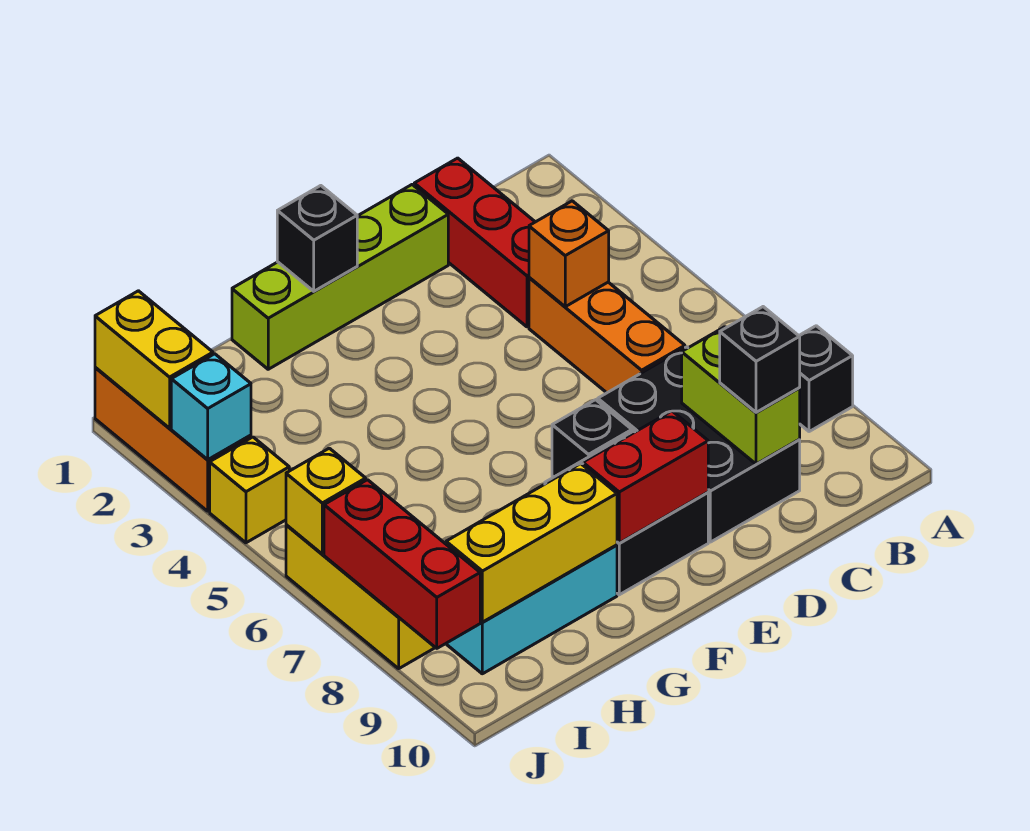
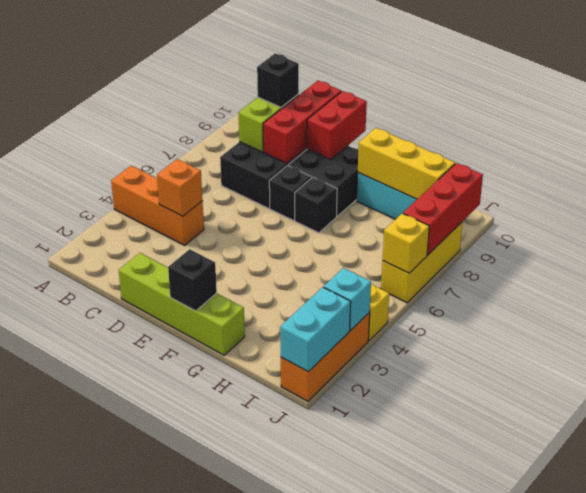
black 1x1 brick [799,326,853,432] -> black 1x1 brick moved to [295,177,337,233]
red 1x3 brick [414,158,535,327] -> red 1x3 brick moved to [263,81,341,164]
orange 1x3 brick [529,278,685,393] -> orange 1x3 brick turned to [111,166,204,245]
red 1x2 brick [583,411,708,543] -> red 1x2 brick turned to [307,91,367,160]
yellow 1x2 brick [95,291,213,428] -> cyan 1x2 brick [280,287,351,372]

